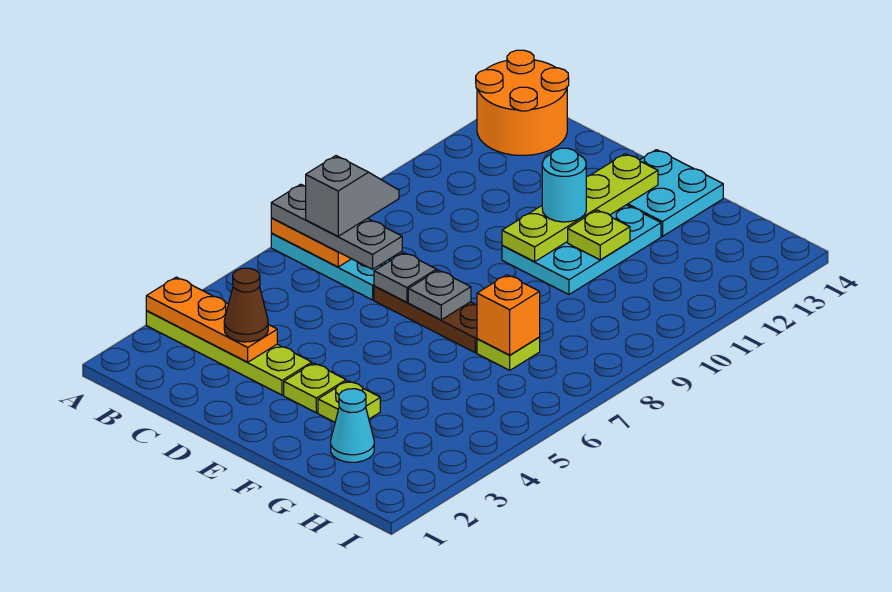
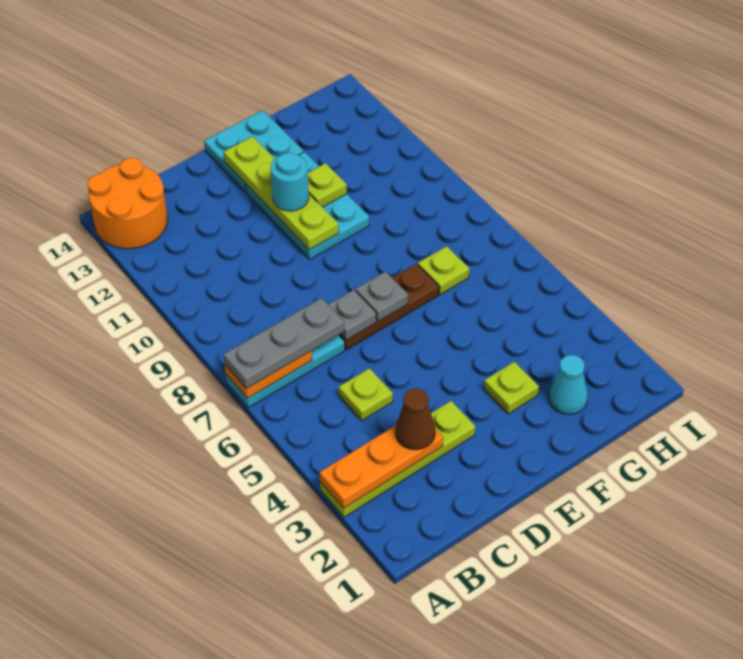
grey 1x2 slope [306,156,399,236] -> none
lime 1x1 plate [284,363,346,413] -> lime 1x1 plate moved to [339,368,393,421]
orange 1x1 brick [477,275,540,355] -> none

